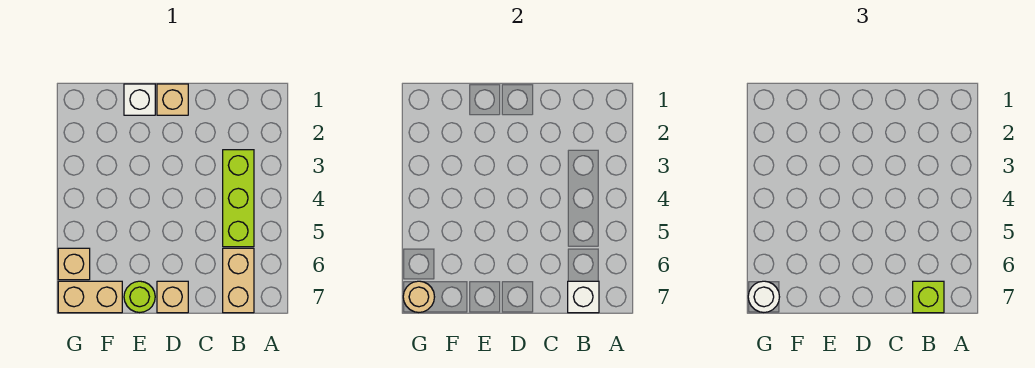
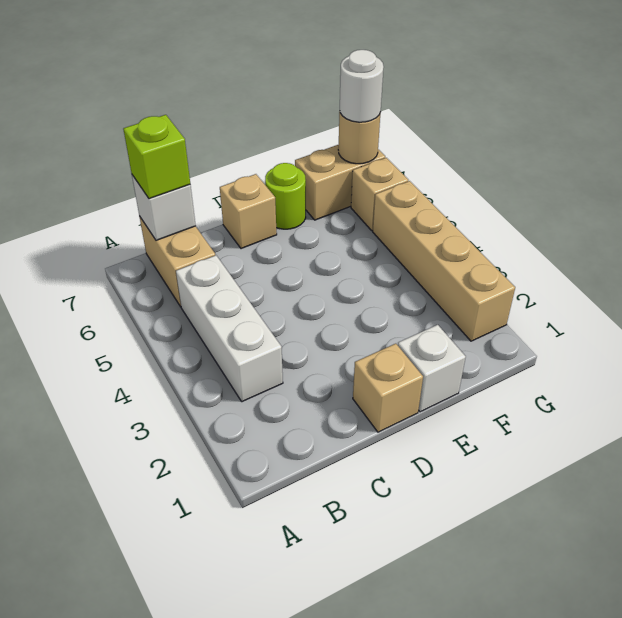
lime 1x3 brick [223,150,254,247] -> white 1x3 brick [176,255,283,402]
none -> tan 1x4 brick [373,181,515,341]

